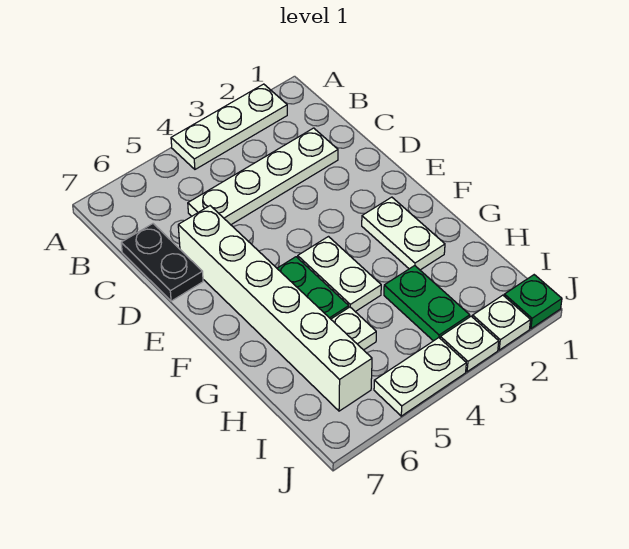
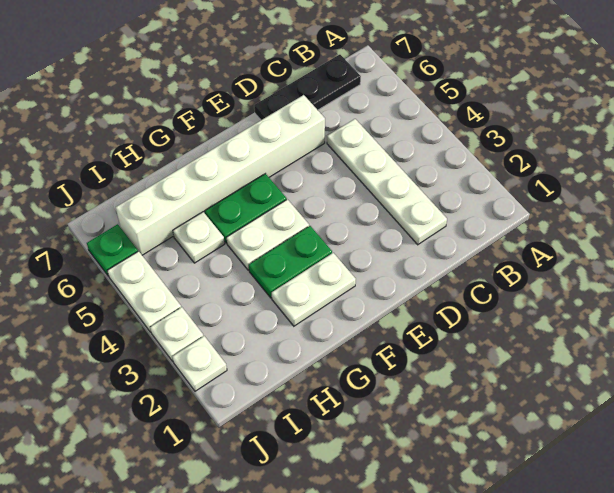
white 1x3 plate [171,84,287,169] -> none
black 1x2 plate [121,224,203,301] -> black 1x3 plate [254,55,361,120]
green 1x2 plate [384,266,470,341] -> green 1x2 plate moved to [249,226,332,298]
green 1x1 plate [504,275,562,329] -> green 1x1 plate moved to [87,224,138,276]

